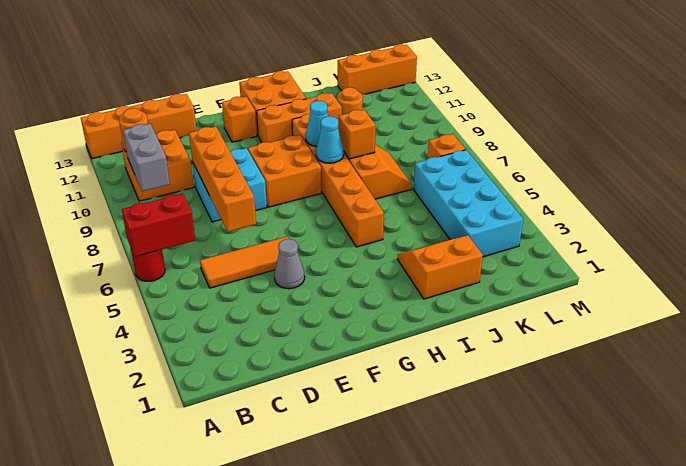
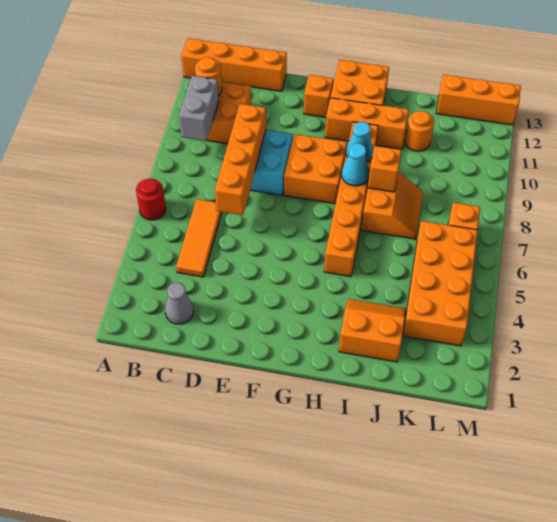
red 1x2 brick [122,194,196,257] -> none
orange 1x3 tile [200,237,288,288] -> orange 1x3 tile turned to [176,199,222,277]
grey 1x1 cone [274,239,305,289] -> grey 1x1 cone moved to [165,282,194,324]
cyan 2x4 brick [414,150,523,257] -> orange 2x4 brick [403,221,478,346]

